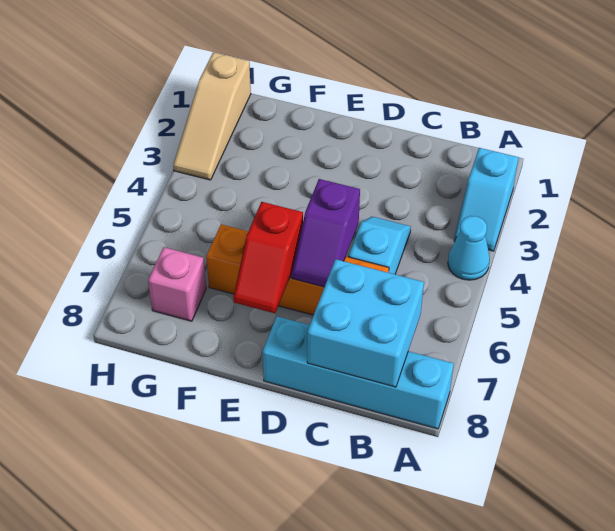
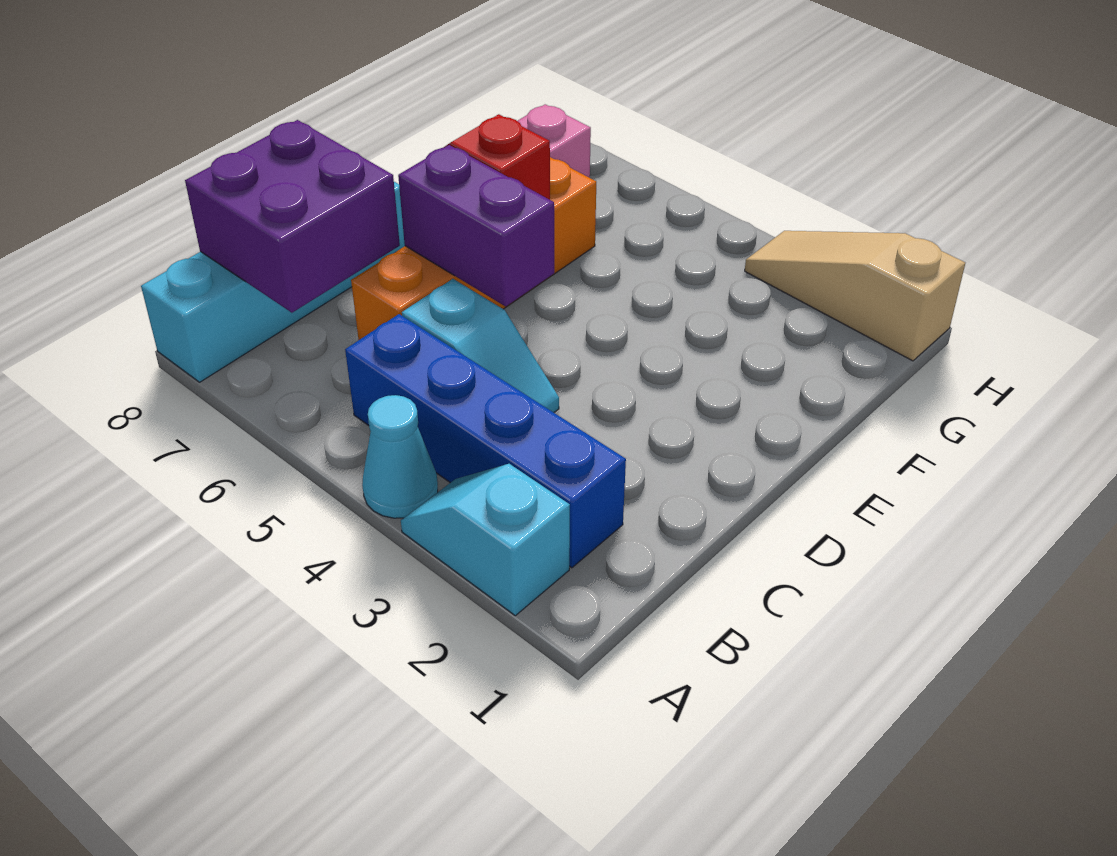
none -> blue 1x4 brick [345,314,626,568]
cyan 2x2 brick [307,259,424,387] -> purple 2x2 brick [185,120,400,313]
purple 1x2 slope [292,179,360,287] -> purple 1x2 brick [398,145,554,307]

